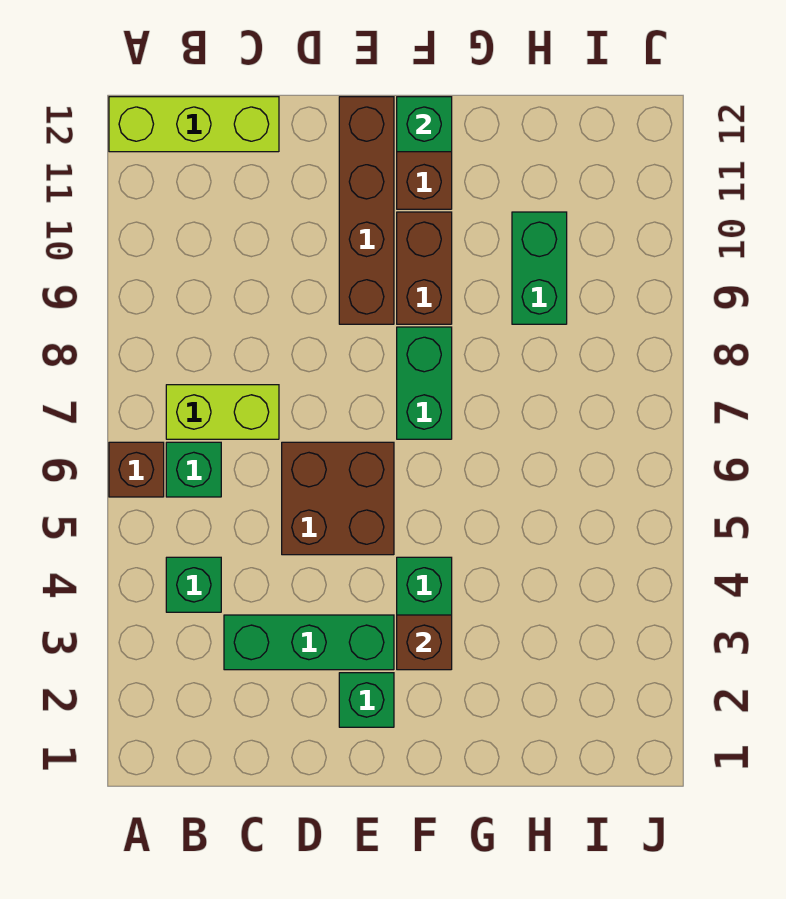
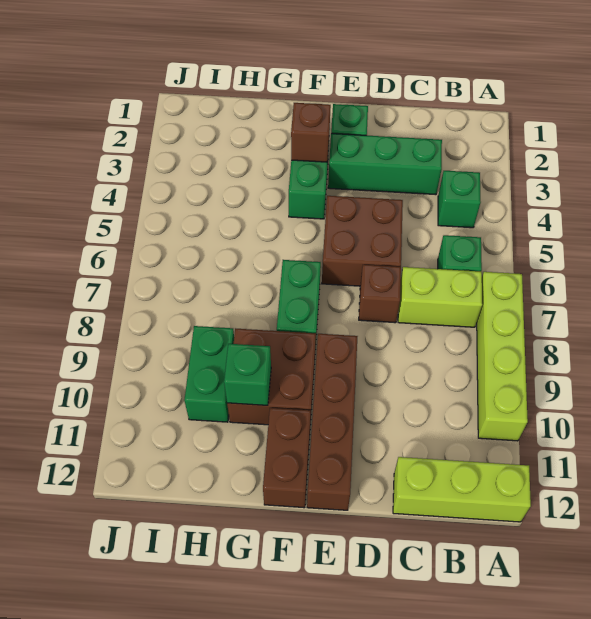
brown 1x1 brick [109,442,164,497] -> brown 1x1 brick moved to [359,265,401,323]
none -> lime 1x4 brick [477,272,528,441]
brown 1x2 brick [397,212,452,324] -> brown 2x2 brick [227,328,316,425]
green 1x1 brick [397,97,452,152] -> green 1x1 brick moved to [224,344,271,405]

